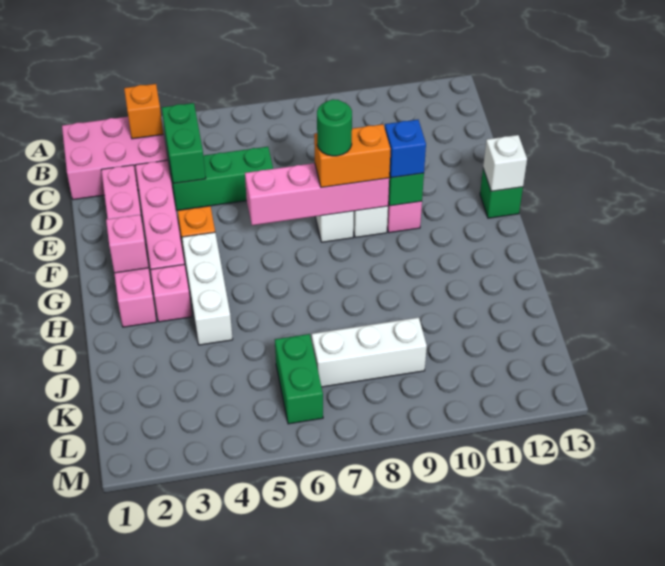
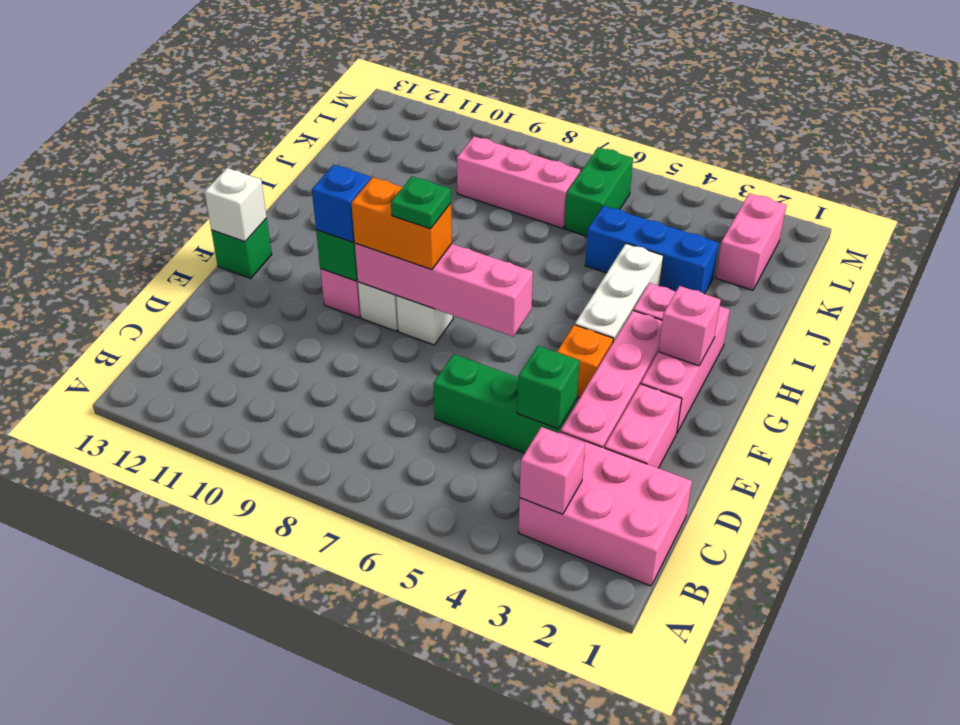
orange 1x1 brick [124,84,163,139] -> pink 1x1 brick [520,427,585,514]
green 1x2 brick [162,103,206,184] -> green 1x1 brick [517,346,580,429]
green 1x1 round brick [317,99,352,156] -> green 1x1 plate [391,176,451,229]
none -> blue 1x3 brick [585,206,719,294]
none -> pink 1x2 brick [716,193,786,290]
white 1x3 brick [312,317,427,387] -> pink 1x3 brick [457,136,580,228]

